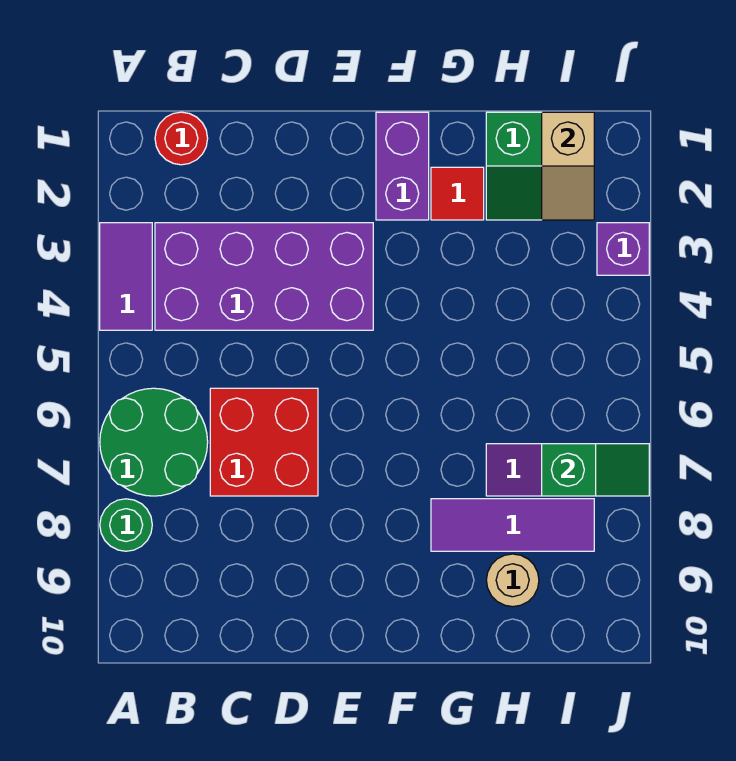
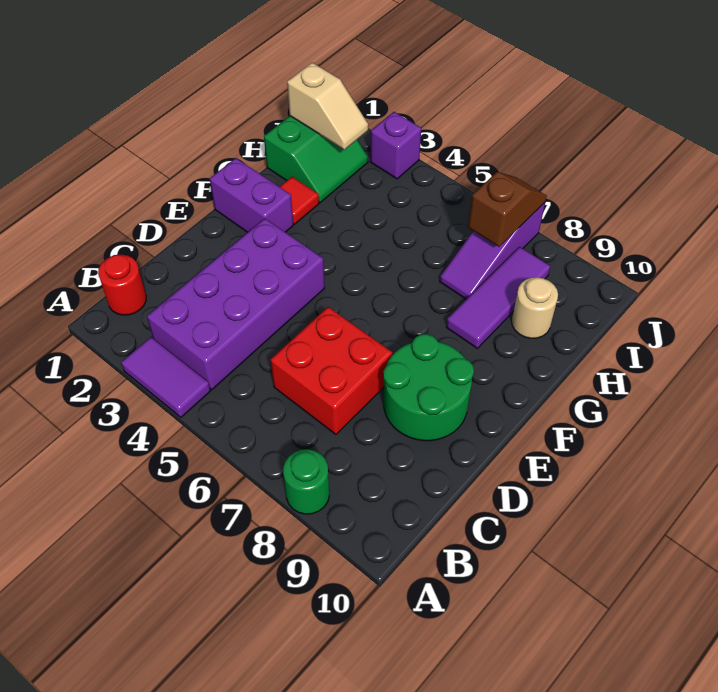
green 2x2 round brick [100,388,208,496] -> green 2x2 round brick moved to [383,334,474,441]
green 1x2 slope [542,444,649,496] -> brown 1x2 slope [468,172,547,247]

